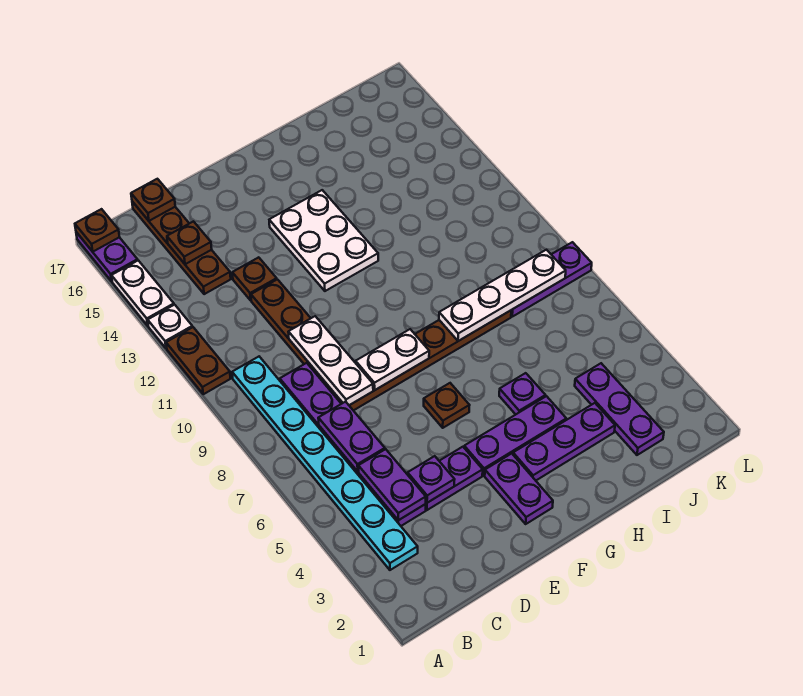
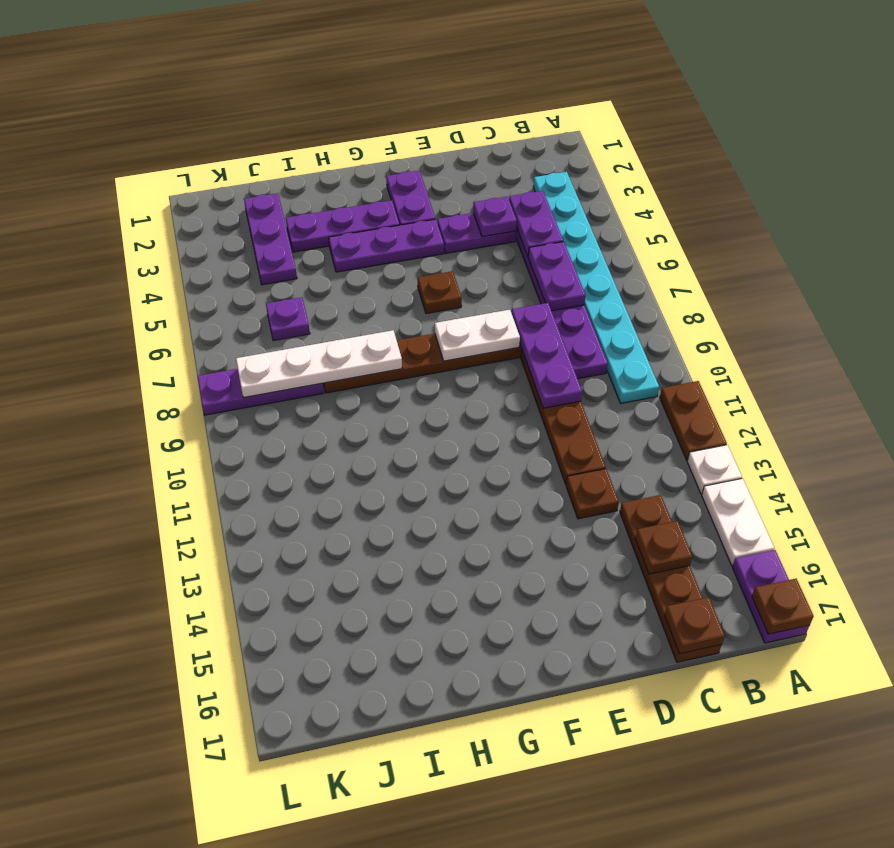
white 1x3 plate [289,316,373,405] -> purple 1x3 plate [512,303,582,408]
white 2x3 plate [269,190,378,291] -> none
purple 1x1 plate [499,373,546,414] -> purple 1x1 plate moved to [266,297,310,341]

